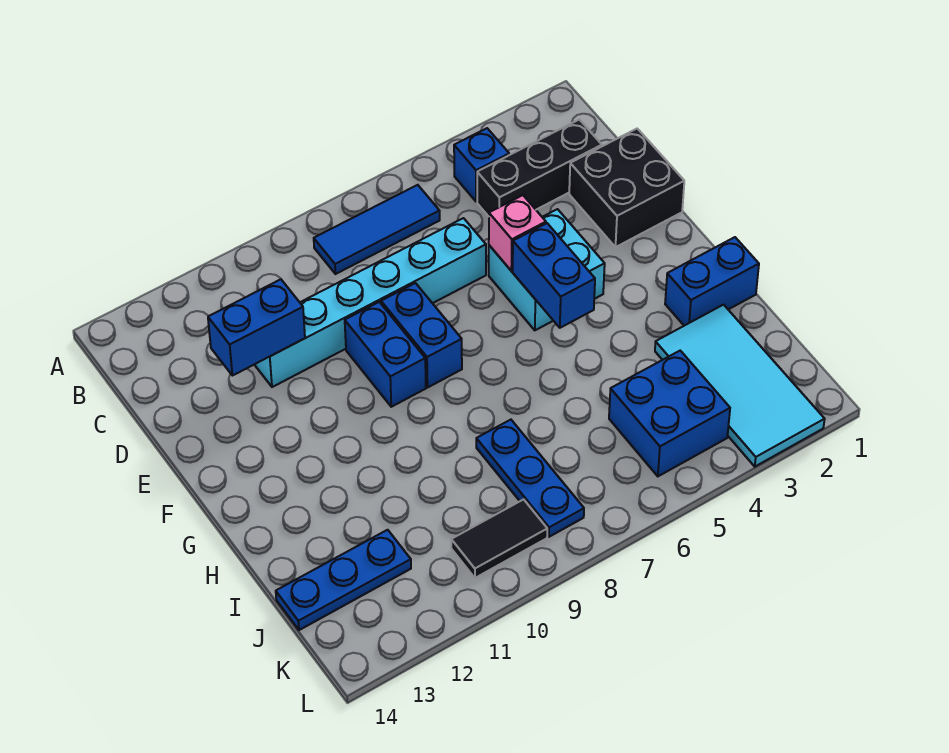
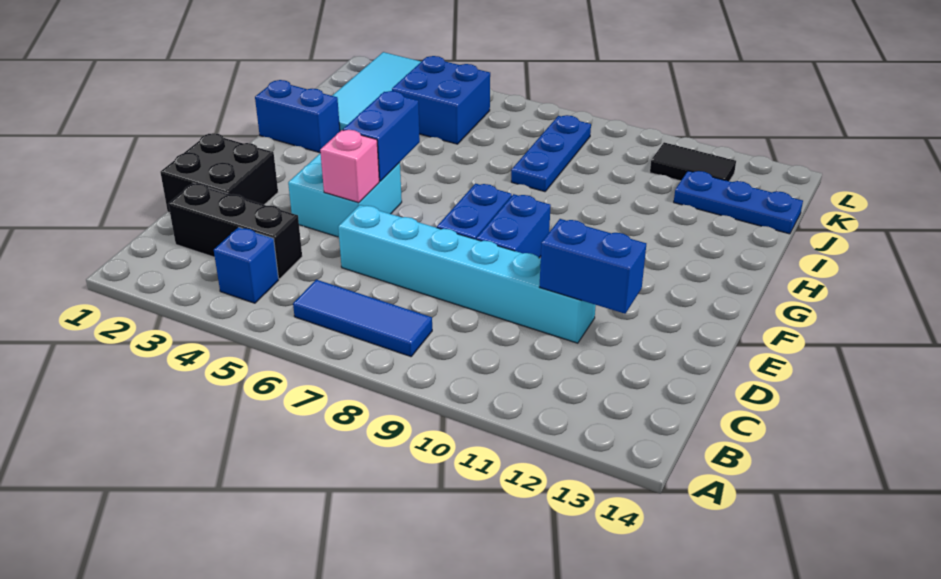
black 1x2 tile [451,499,547,578] -> black 1x2 tile moved to [650,142,736,181]

